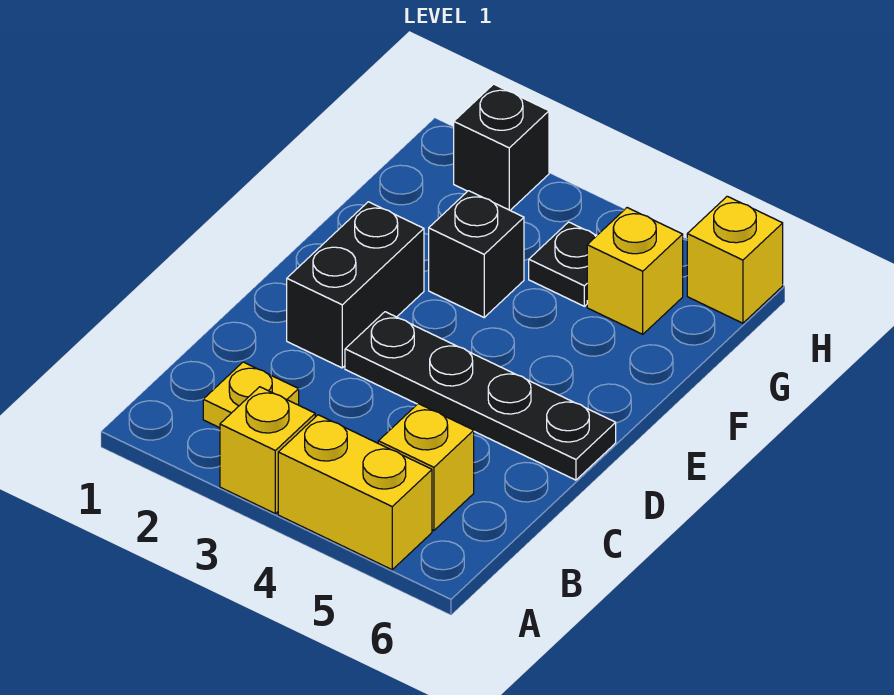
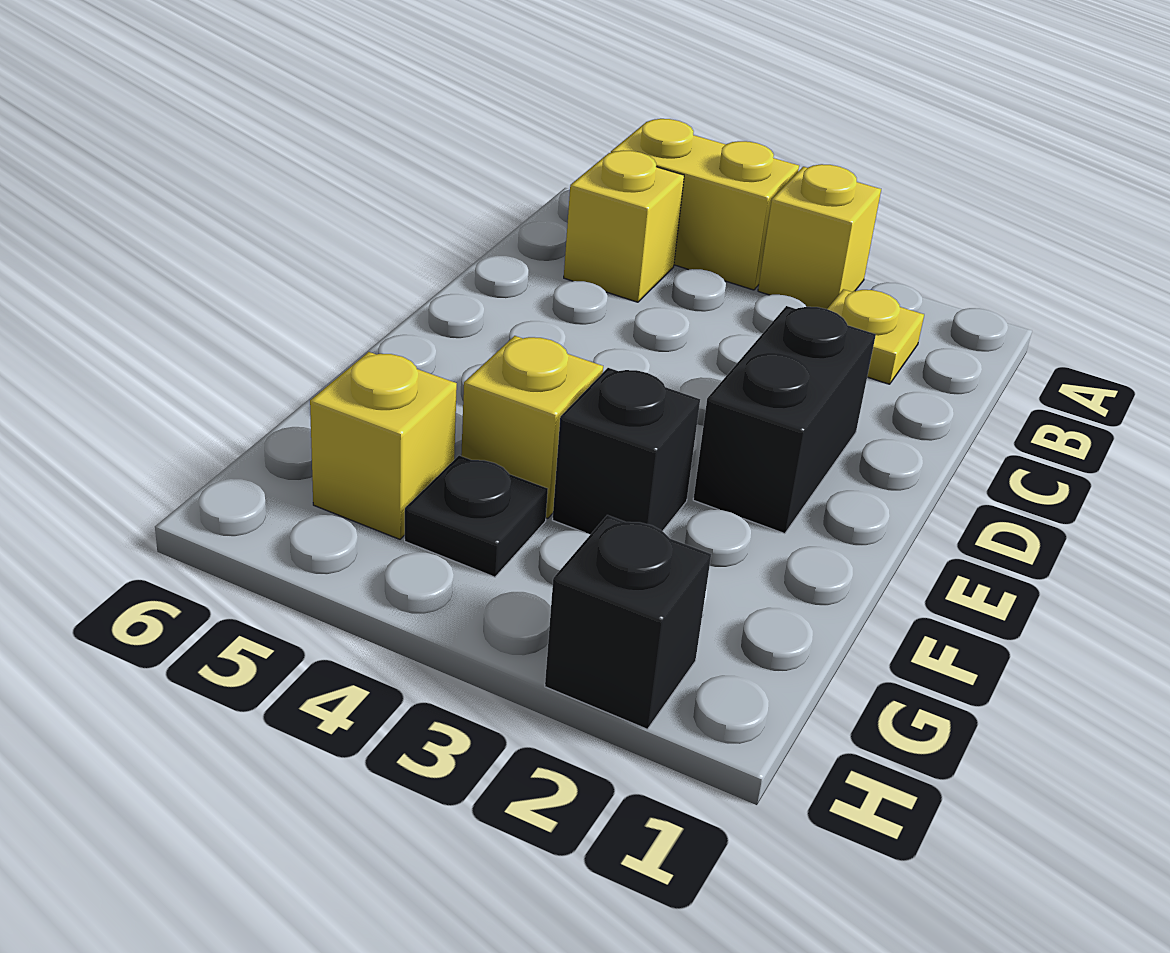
black 1x4 plate [345,312,616,480] -> none
yellow 1x1 brick [687,196,783,323] -> yellow 1x1 brick moved to [461,336,603,518]

